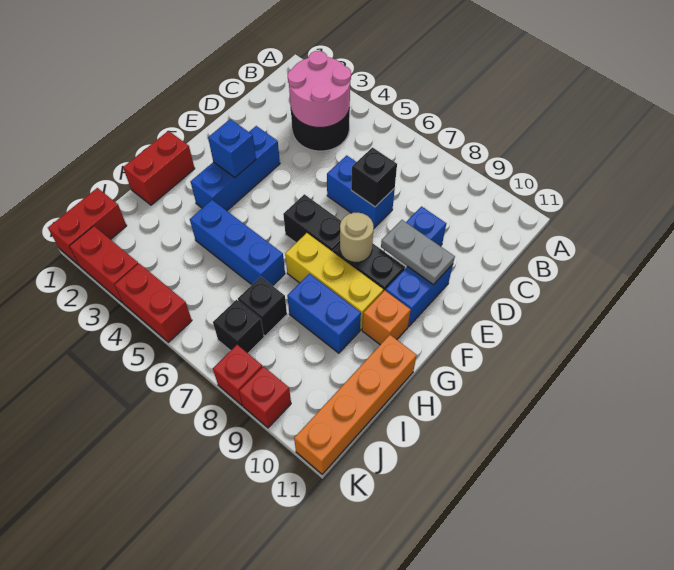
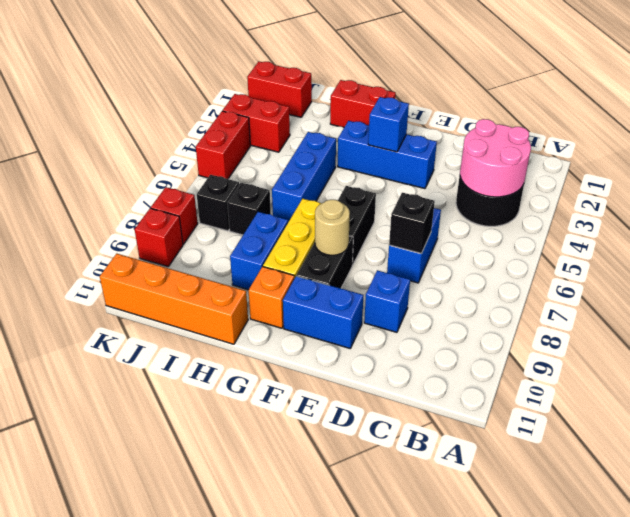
grey 1x2 plate [381,220,455,284] -> none
red 1x2 brick [70,226,138,303] -> red 1x2 brick turned to [223,94,290,152]

